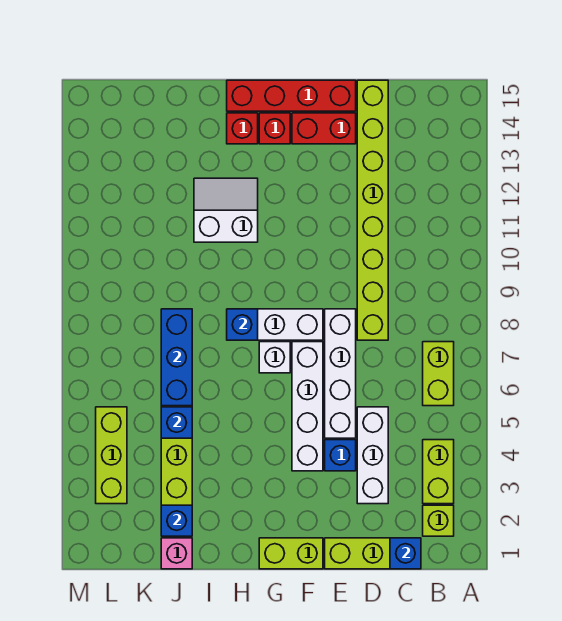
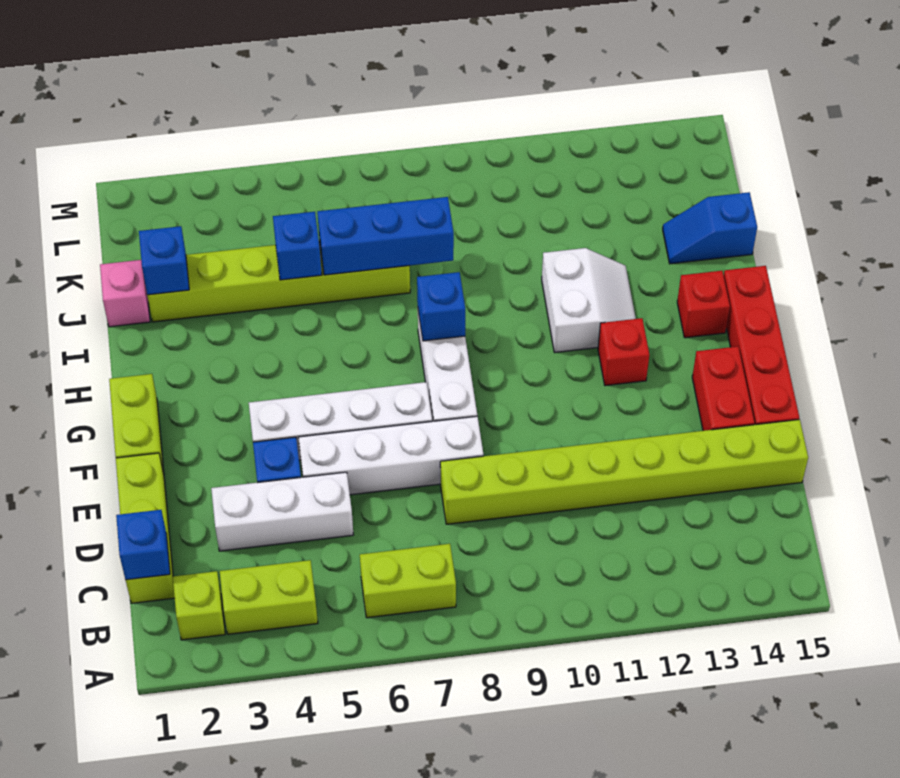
white 1x1 brick [259,342,290,373] -> none
red 1x1 brick [259,113,290,144] -> red 1x1 brick moved to [598,318,649,386]
none -> blue 1x2 slope [663,192,757,264]
lime 1x3 brick [96,407,127,504] -> none

